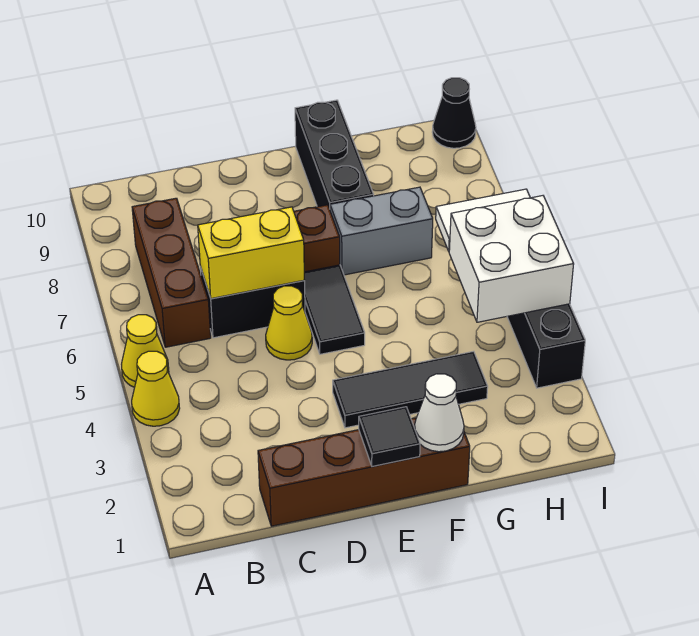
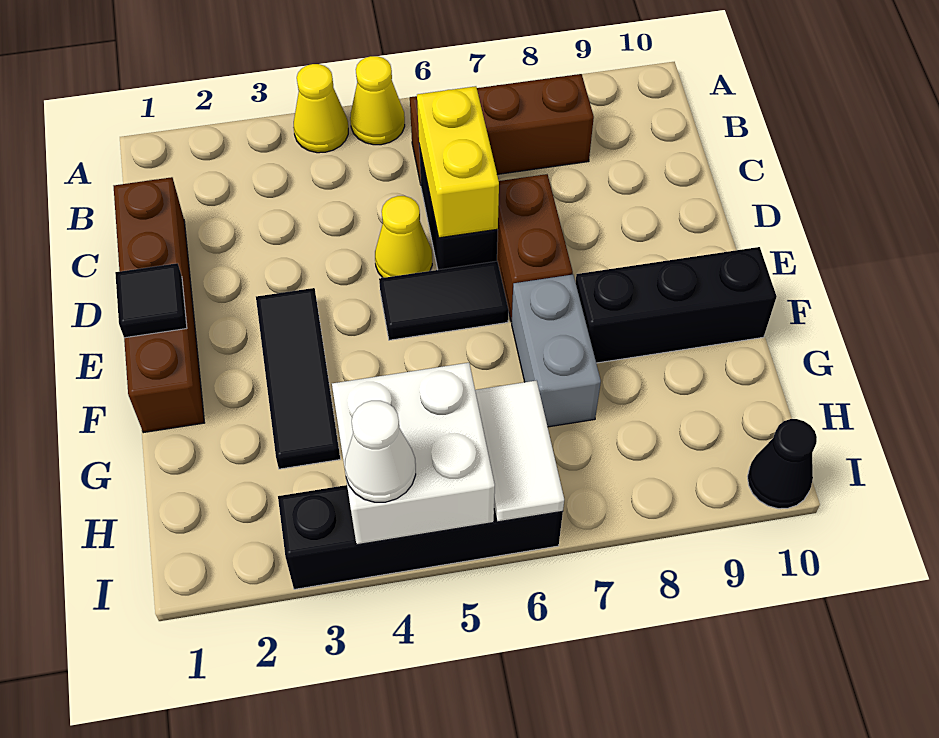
white 1x1 cone [415,374,464,452] -> white 1x1 cone moved to [345,401,416,502]

